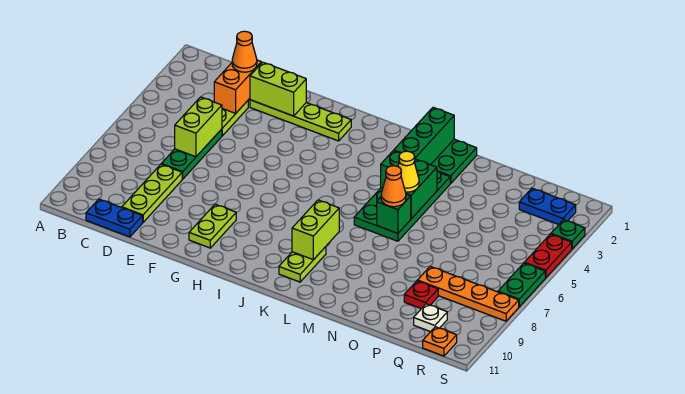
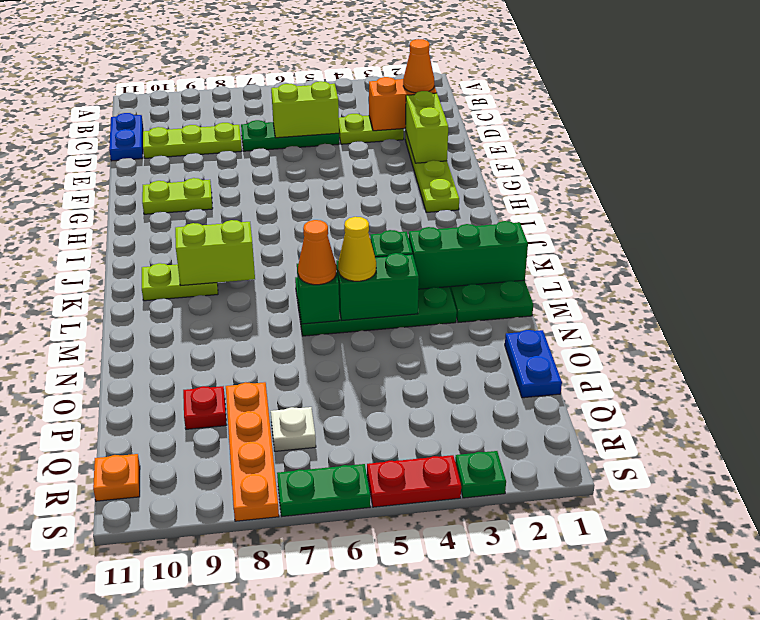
blue 1x2 plate [519,188,576,225] -> blue 1x2 plate moved to [505,330,562,398]
white 1x1 plate [414,304,447,332] -> white 1x1 plate moved to [271,407,316,451]

